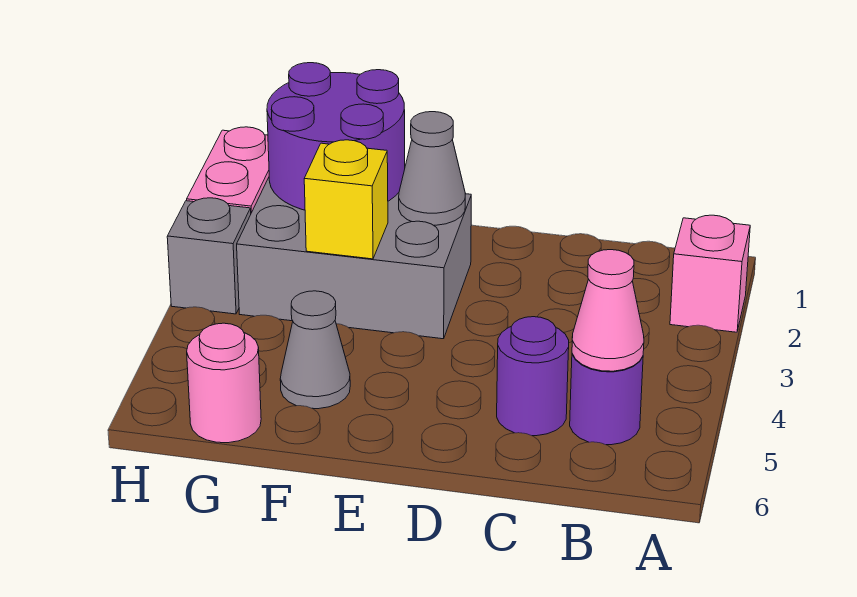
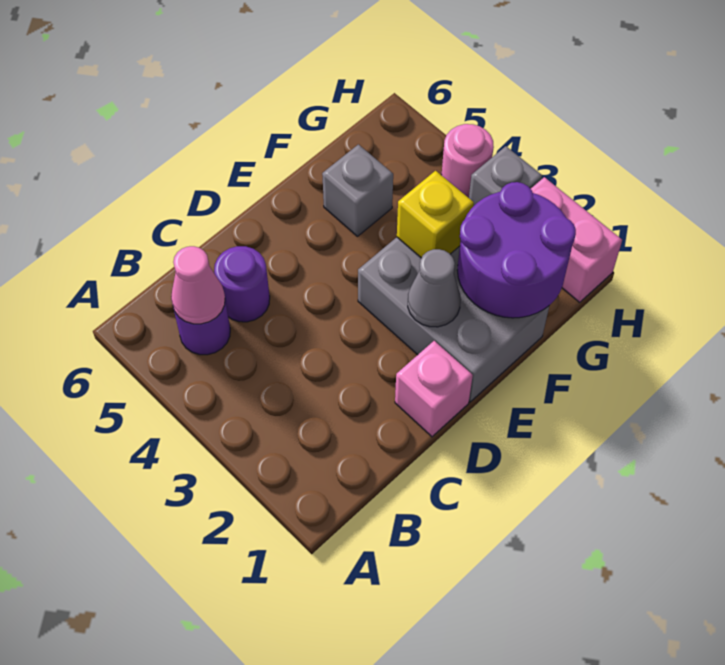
pink 1x1 brick [670,215,750,332] -> pink 1x1 brick moved to [395,341,473,437]
grey 2x3 brick [237,178,471,339] -> grey 2x3 brick turned to [358,237,549,402]
grey 1x1 cone [280,291,350,409] -> grey 1x1 brick [322,144,393,236]
pink 1x1 round brick [187,323,261,443] -> pink 1x1 round brick moved to [442,124,494,198]

